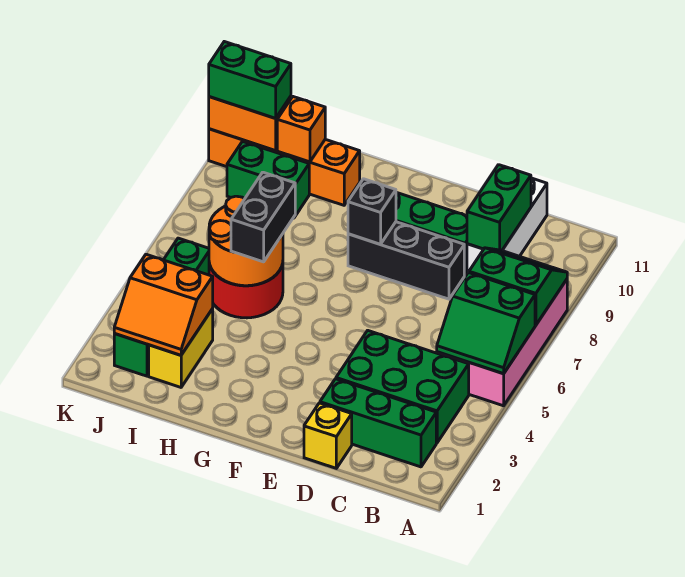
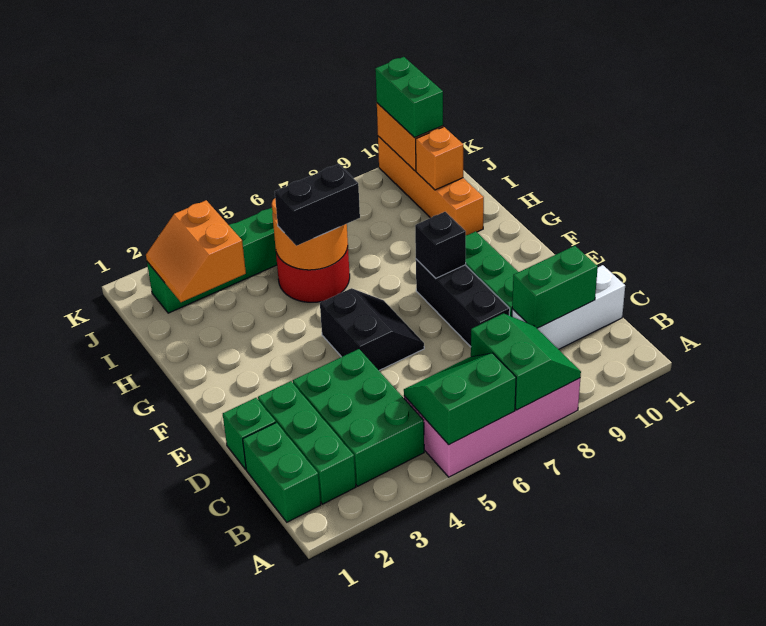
green 2x2 slope [437,273,535,374] -> green 2x2 slope turned to [404,353,516,445]
yellow 1x1 brick [304,403,352,468] -> green 1x1 brick [223,398,276,469]
none -> black 2x2 slope [320,288,424,370]
yellow 1x2 brick [149,309,213,387] -> none
green 1x2 brick [227,142,309,218] -> green 1x2 brick moved to [243,423,321,522]

